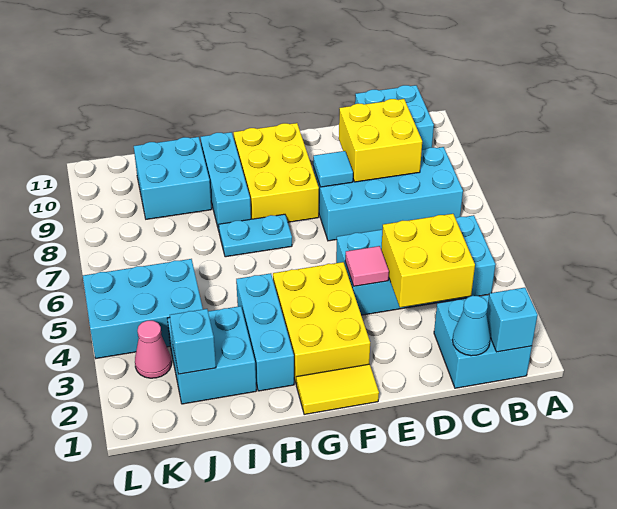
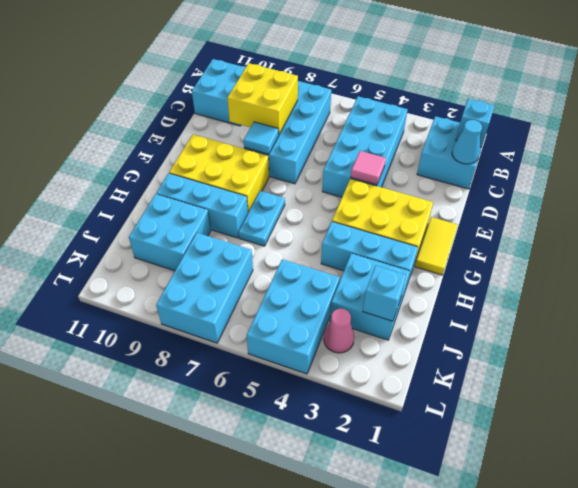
yellow 2x2 brick [381,214,475,307] -> none
none -> cyan 2x3 brick [156,233,253,343]

